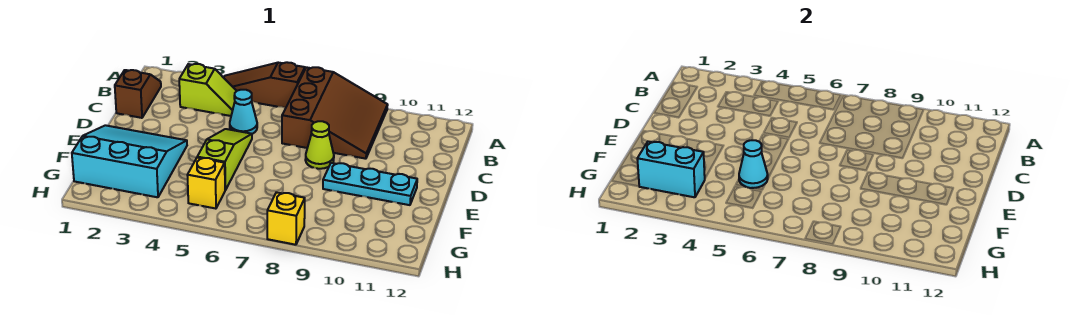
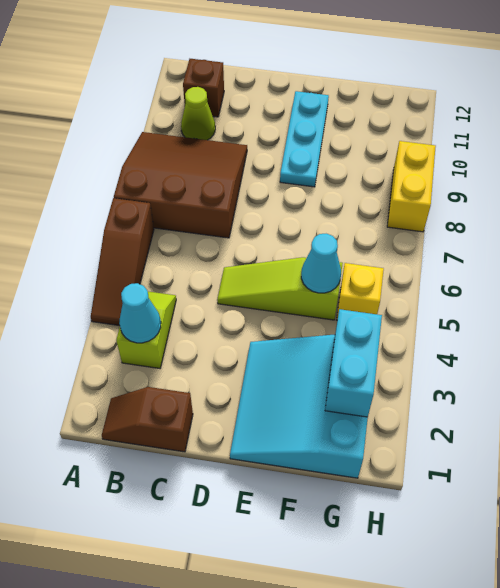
none -> brown 1x1 brick [183,59,224,117]
cyan 1x1 cone [230,90,257,134] -> cyan 1x1 cone moved to [119,283,161,343]
lime 1x1 cone [305,121,334,169] -> lime 1x1 cone moved to [181,87,215,140]
yellow 1x1 brick [267,192,305,245] -> yellow 1x2 brick [387,141,436,232]

